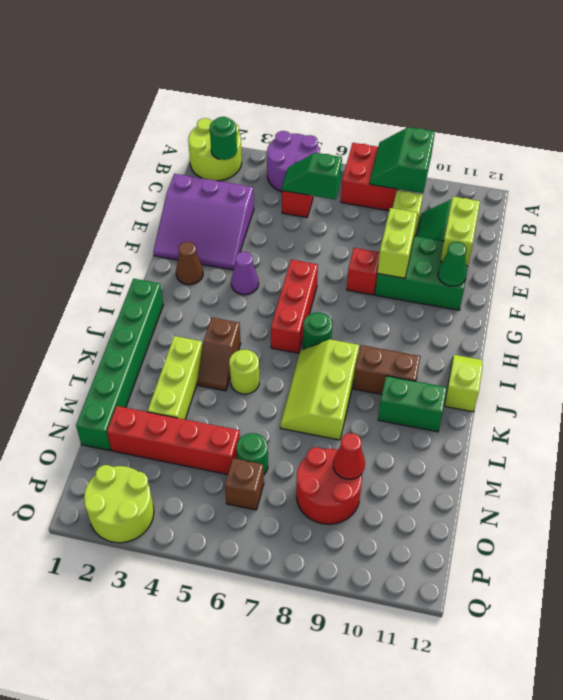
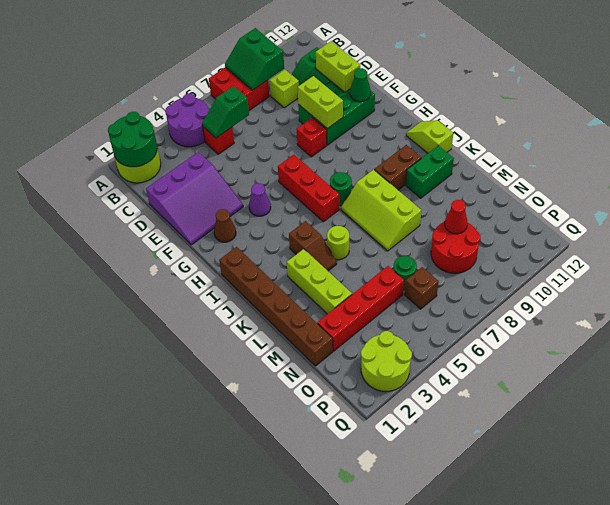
green 1x1 round brick [210,117,237,160] -> green 2x2 round brick [108,112,157,167]
green 1x6 brick [76,279,163,451] -> brown 1x6 brick [219,247,333,366]

